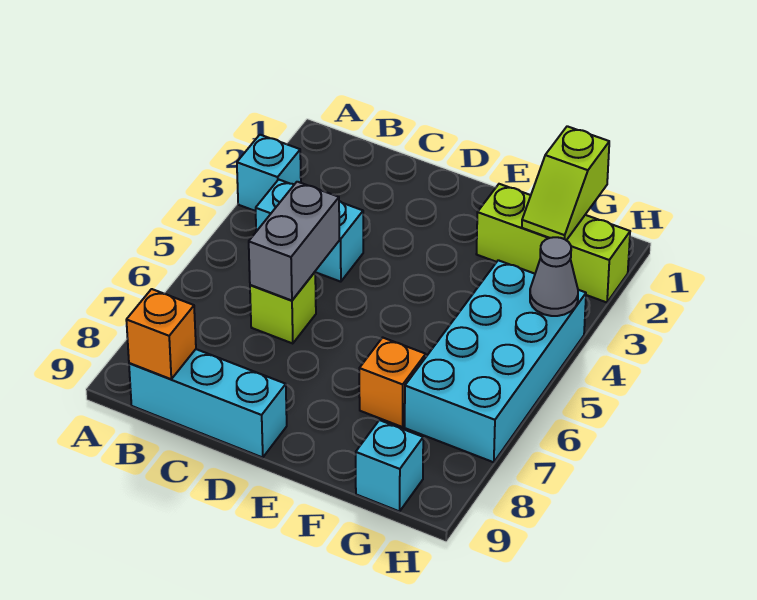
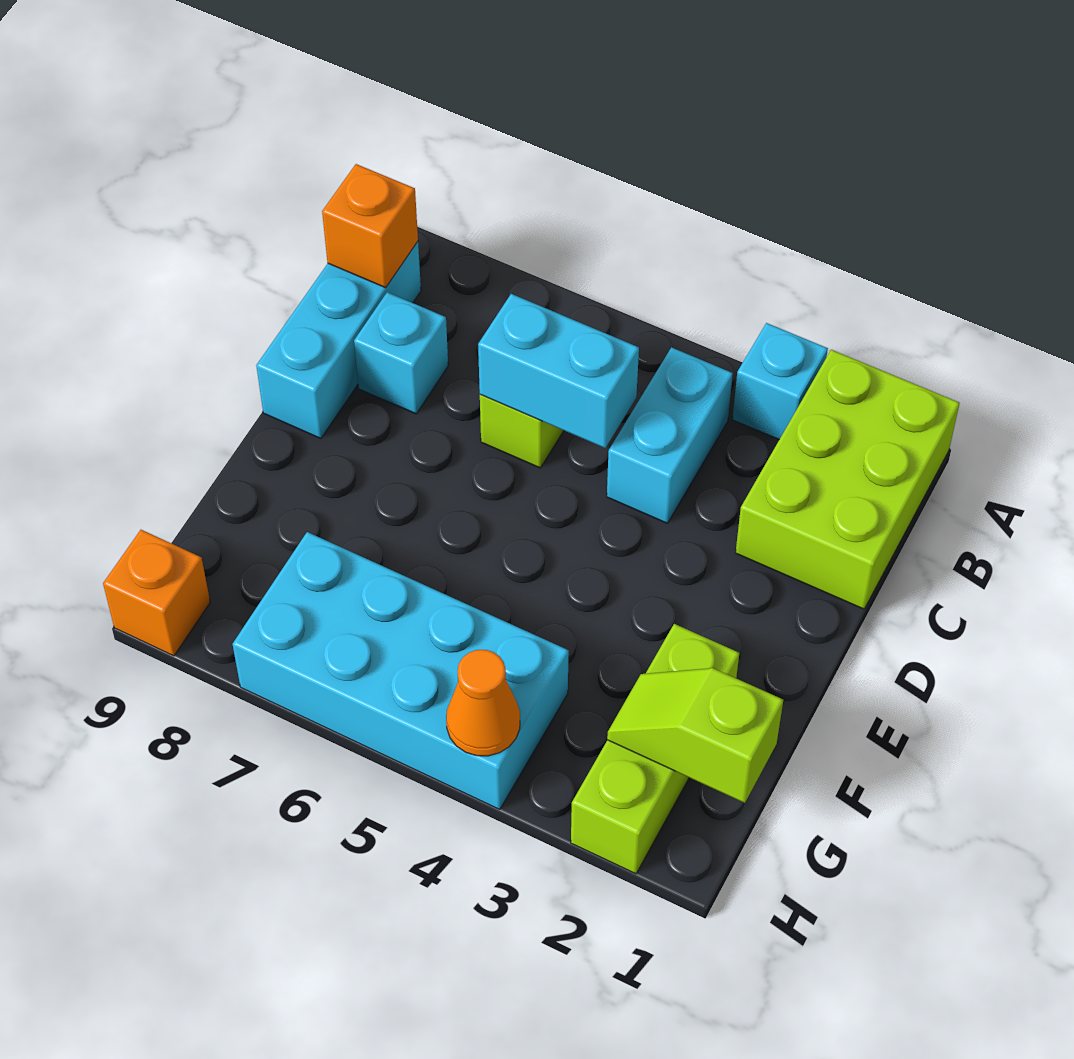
none -> lime 2x3 brick [736,350,960,609]
grey 1x2 brick [249,182,339,300] -> cyan 1x2 brick [478,294,639,448]
orange 1x1 brick [359,338,426,427] -> orange 1x1 brick moved to [103,530,210,656]
cyan 1x1 brick [356,420,423,511] -> cyan 1x1 brick moved to [354,292,448,414]
grey 1x1 cone [530,237,578,316] -> orange 1x1 cone [446,650,520,756]

